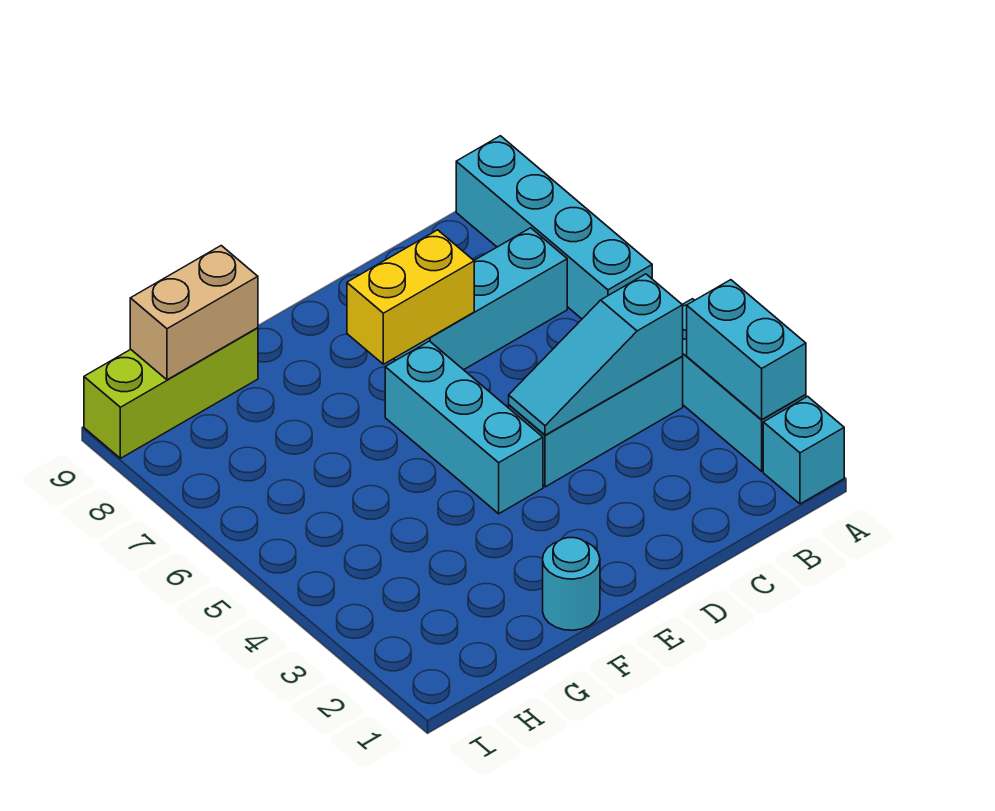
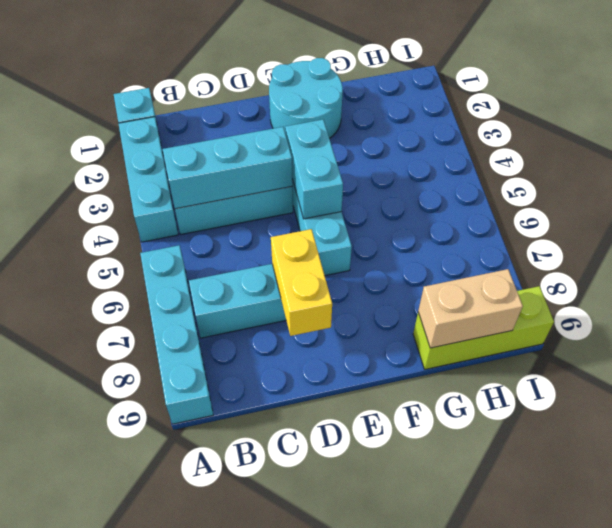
cyan 1x2 brick [687,280,806,420] -> cyan 1x2 brick moved to [285,119,343,219]
cyan 1x3 slope [509,274,683,435] -> cyan 1x3 brick [163,127,293,209]
yellow 1x2 brick [347,230,474,364] -> yellow 1x2 brick turned to [271,229,332,336]
cyan 1x1 round brick [543,538,600,630] -> cyan 2x2 round brick [269,58,343,138]

